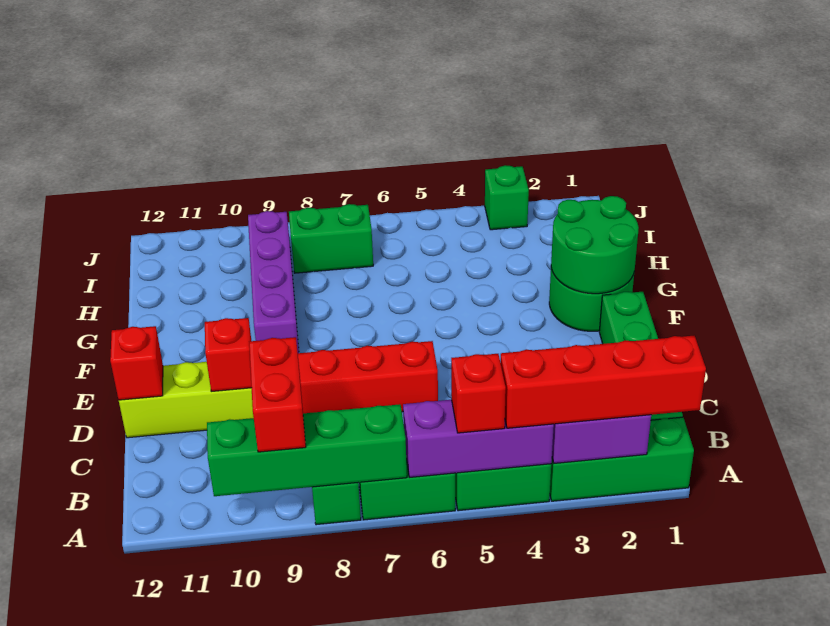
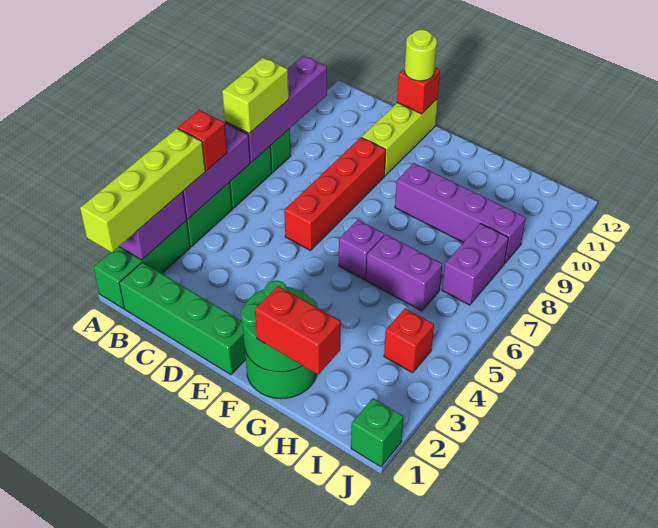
red 1x4 brick [501,336,706,428] -> lime 1x4 brick [80,128,205,253]
green 1x4 brick [207,404,407,496] -> purple 1x4 brick [225,56,327,163]
none -> lime 1x2 brick [222,58,289,133]
red 1x2 brick [249,337,306,452] -> red 1x2 brick moved to [255,286,341,375]
red 1x1 brick [205,318,252,391] -> red 1x1 brick moved to [384,308,434,373]
none -> lime 1x1 round brick [405,30,437,81]
none -> purple 1x1 brick [339,220,384,280]
none -> purple 1x2 brick [366,235,442,311]
green 1x2 brick [289,204,373,273] -> purple 1x2 brick [442,224,509,305]
green 1x1 brick [485,165,529,230] -> green 1x1 brick moved to [351,398,404,467]

